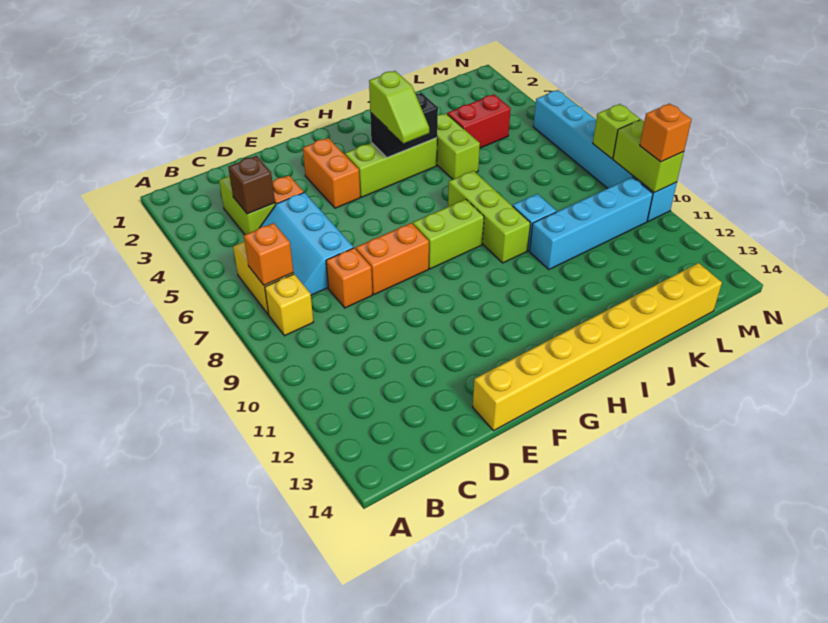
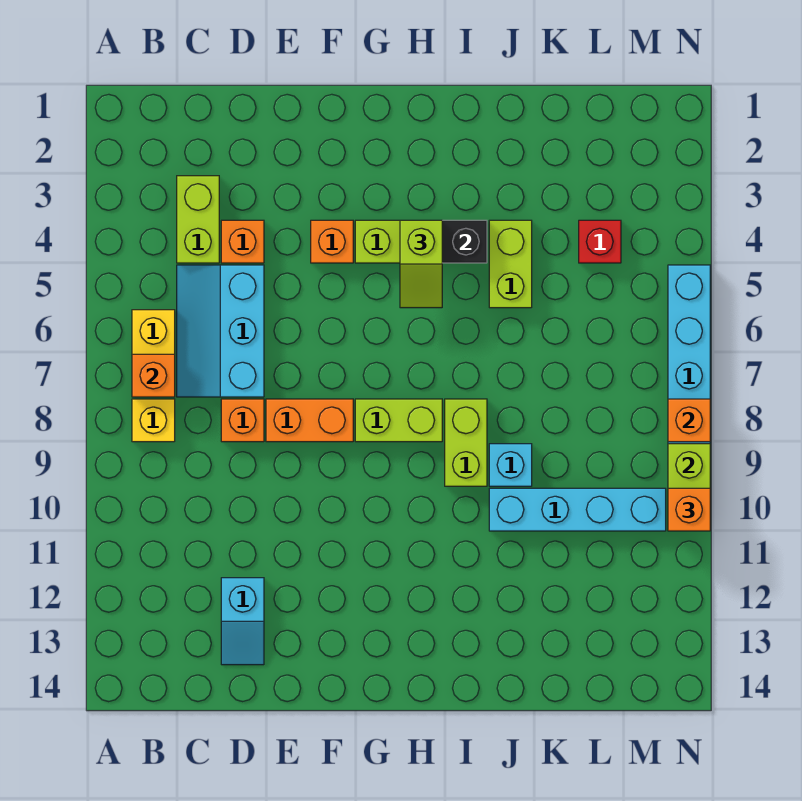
brown 1x1 brick [228,156,275,214] -> none
none -> cyan 1x2 slope [221,578,264,665]
yellow 1x8 brick [473,263,722,431] -> none
orange 1x2 brick [303,138,360,208] -> orange 1x1 brick [311,220,353,263]
lime 1x3 brick [448,171,530,263] -> lime 1x2 brick [445,399,487,486]
red 1x2 brick [447,94,511,148] -> red 1x1 brick [579,220,621,263]
lime 1x1 brick [593,104,640,159] -> orange 1x1 brick [668,399,710,442]

